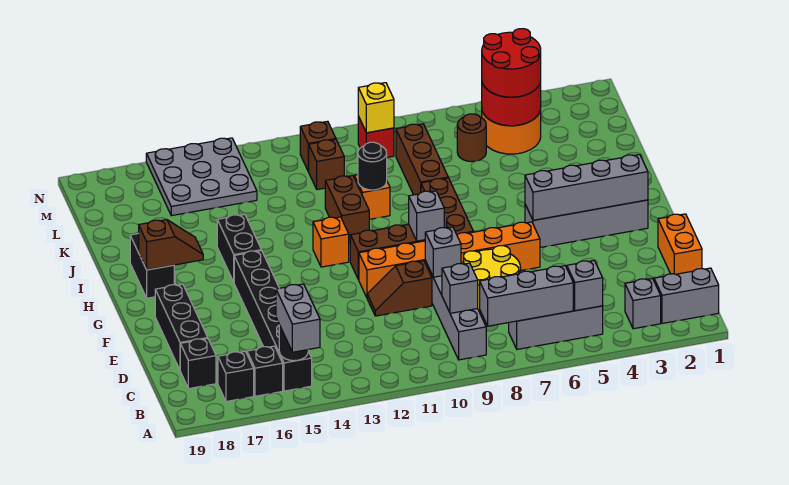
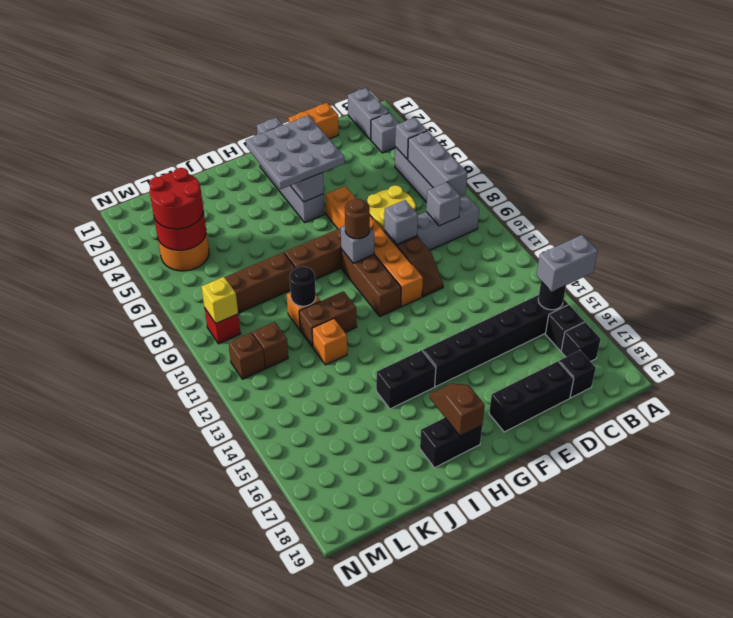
orange 1x1 brick [313,217,349,267] -> orange 1x1 brick moved to [312,319,347,365]
brown 1x1 round brick [457,114,486,162] -> brown 1x1 round brick moved to [345,199,370,239]
grey 3x3 plate [146,138,257,216] -> grey 3x3 plate moved to [246,116,344,189]

